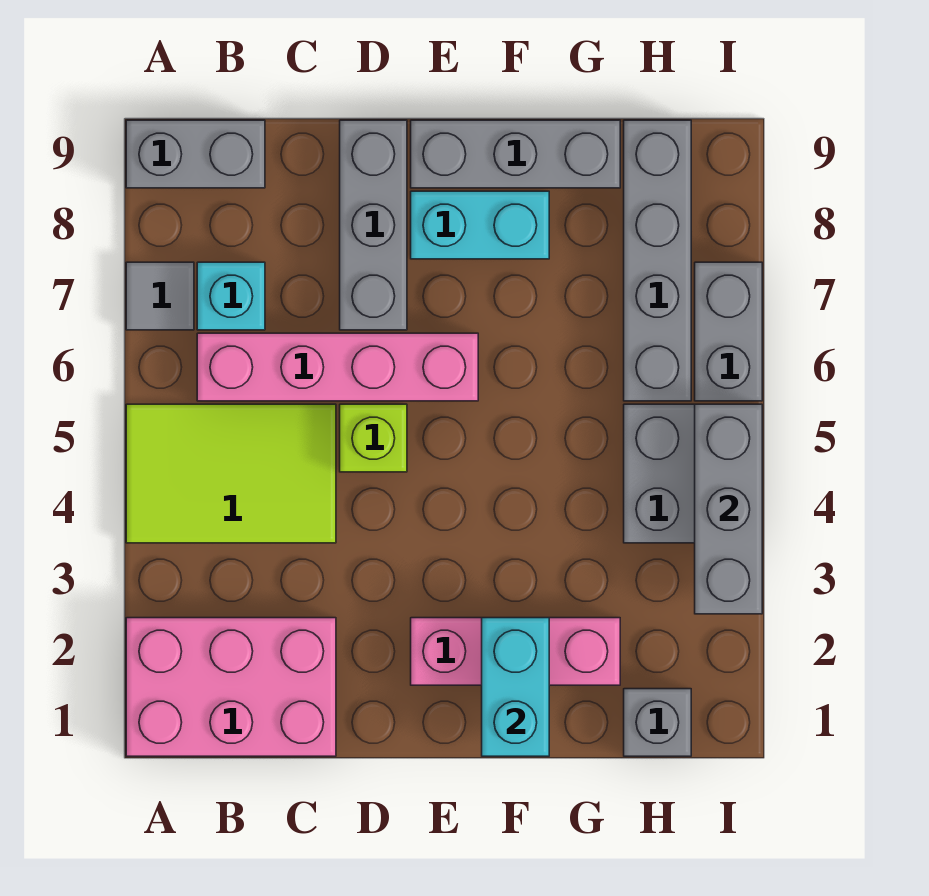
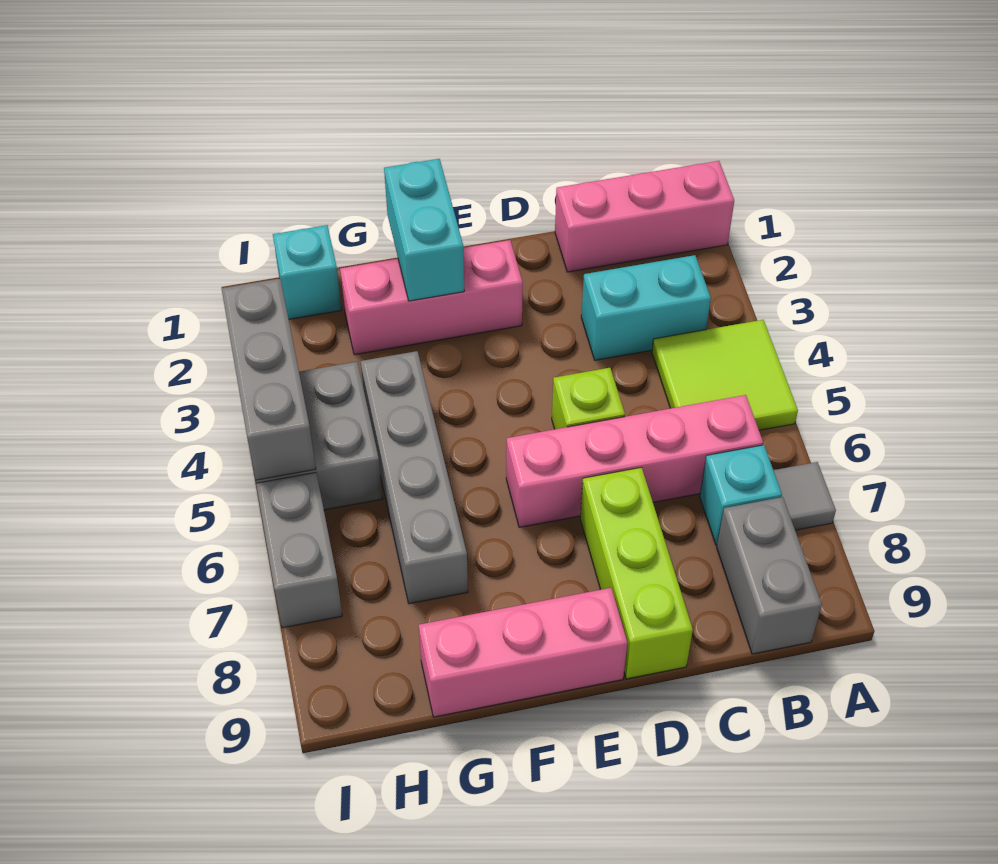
pink 2x3 brick [126,618,336,756] -> pink 1x3 brick [555,161,734,272]
lime 2x3 tile [126,404,336,543] -> lime 2x2 tile [652,320,798,430]
grey 1x2 brick [126,120,265,188] -> grey 1x2 brick turned to [717,497,822,654]
grey 1x3 brick [340,120,407,330] -> lime 1x3 brick [580,468,693,679]
cyan 1x2 brick [411,191,549,259] -> cyan 1x2 brick moved to [581,255,711,360]
grey 1x3 brick [411,120,620,188] -> pink 1x3 brick [419,588,627,717]
grey 1x1 brick [624,689,691,756] -> cyan 1x1 brick [273,225,341,319]
grey 1x4 brick [624,120,691,401] -> grey 1x4 brick moved to [360,351,468,604]

